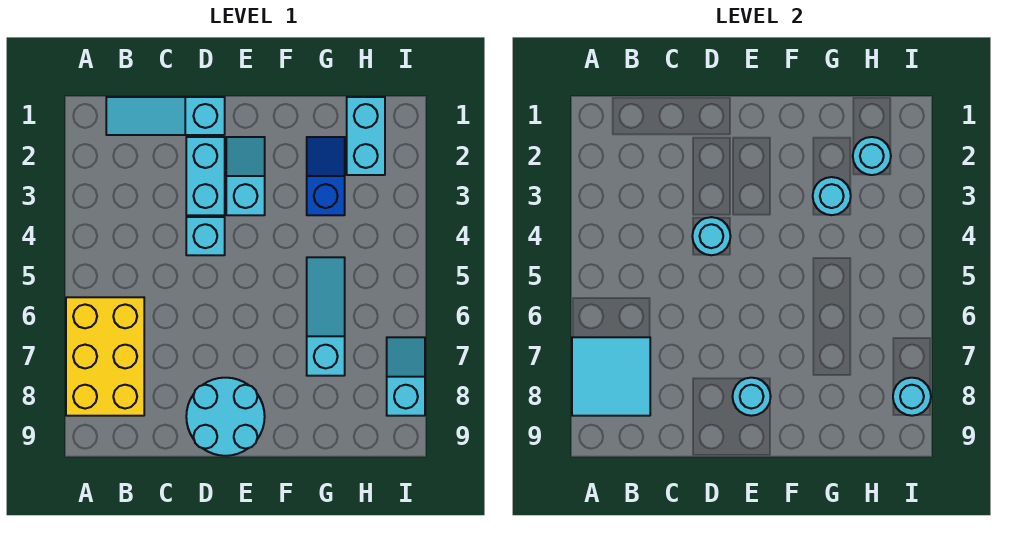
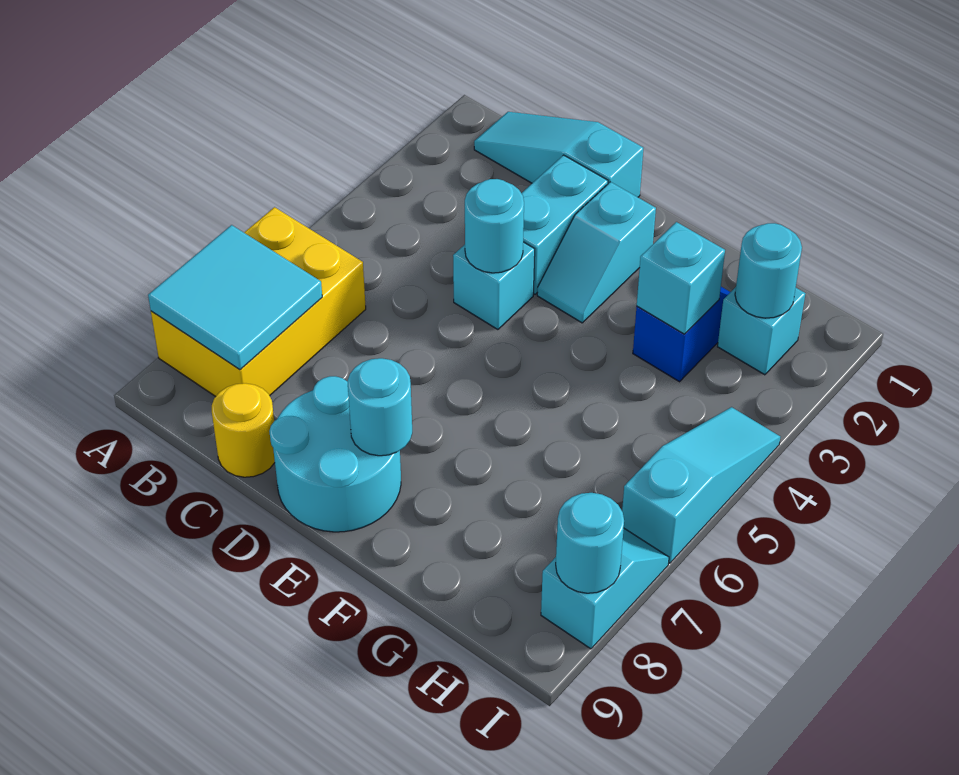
none -> yellow 1x1 round brick [212,383,275,477]
cyan 1x2 slope [226,137,265,215] -> cyan 1x2 slope turned to [537,182,656,323]
cyan 1x1 round brick [813,177,851,215] -> cyan 1x1 brick [637,222,725,334]
cyan 1x3 slope [307,257,345,376] -> cyan 1x3 slope moved to [622,407,780,563]
cyan 1x2 brick [347,97,385,175] -> cyan 1x1 brick [718,287,805,375]

